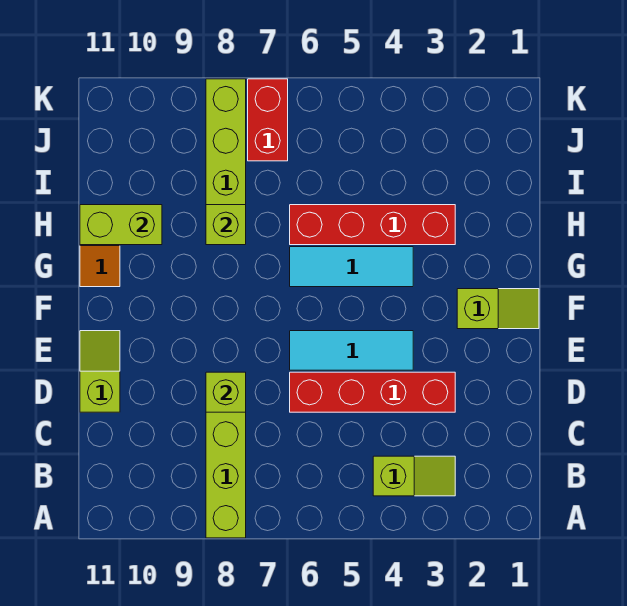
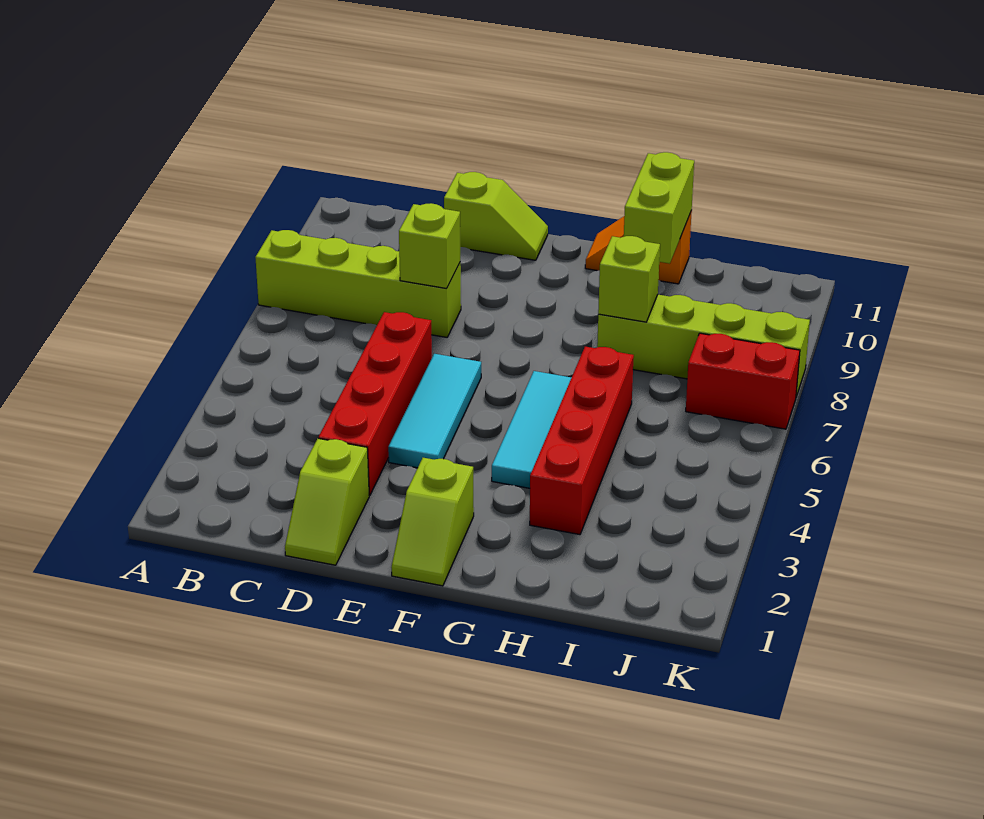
lime 1x2 slope [373,456,455,496] -> lime 1x2 slope moved to [285,438,369,565]

